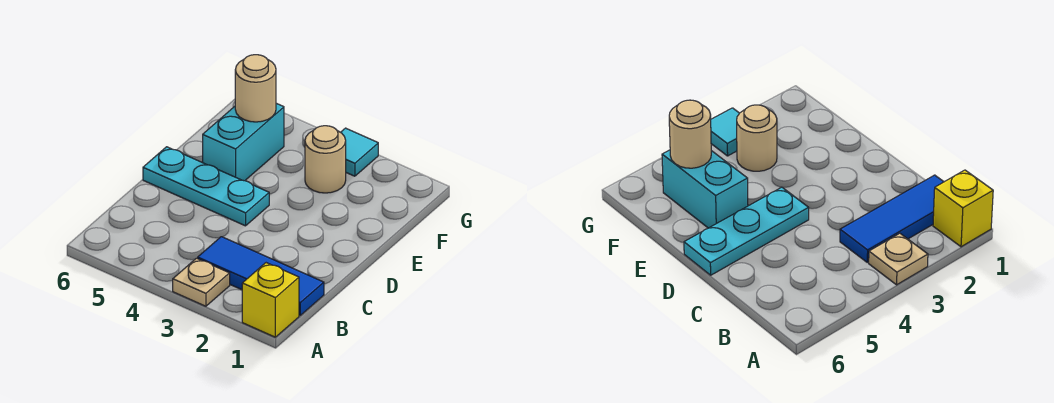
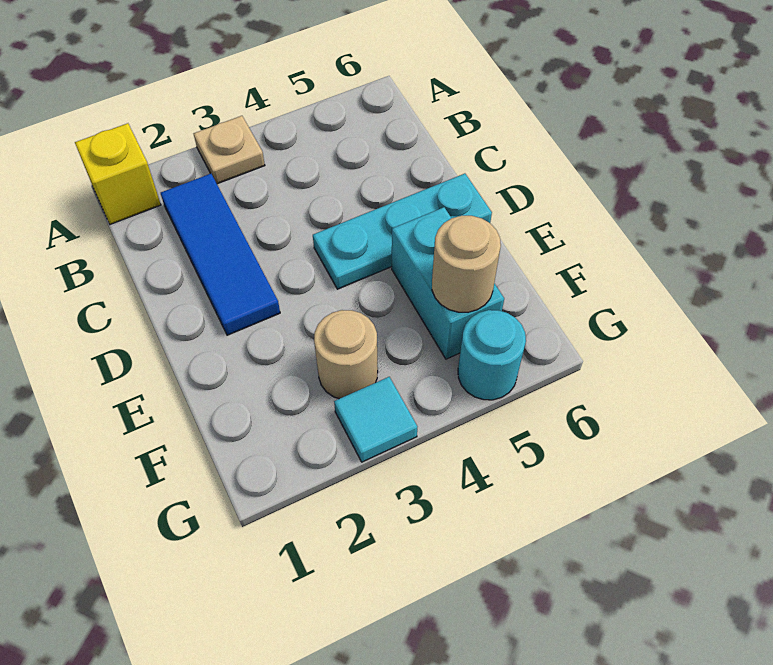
blue 1x3 tile [198,237,324,315] -> blue 1x3 tile turned to [161,174,280,335]
none -> cyan 1x1 round brick [458,310,526,400]

